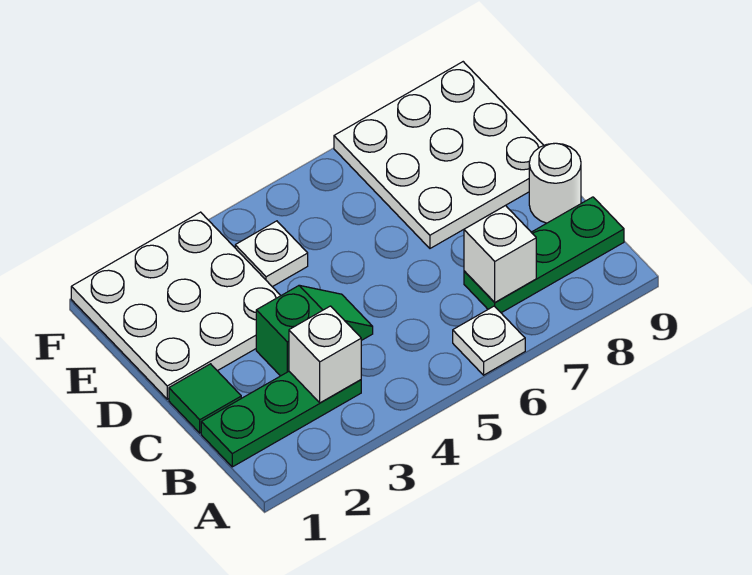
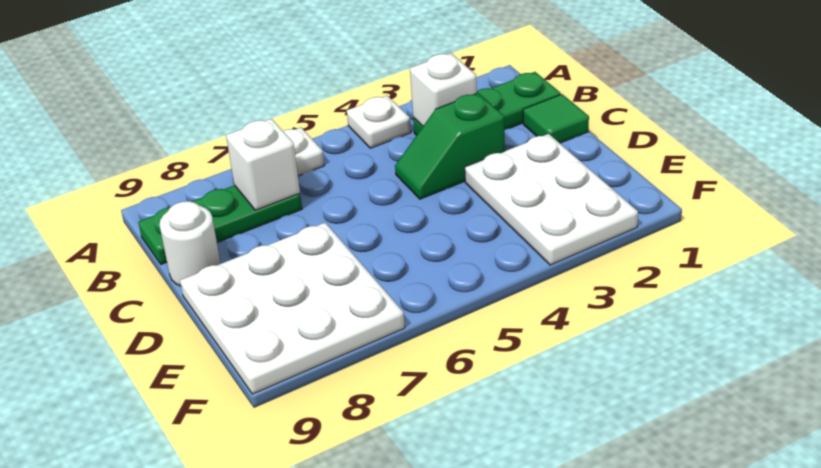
white 3x3 plate [71,212,281,399] -> white 2x3 plate [465,134,638,265]
white 1x1 plate [235,221,308,287] -> white 1x1 plate moved to [347,96,411,148]

